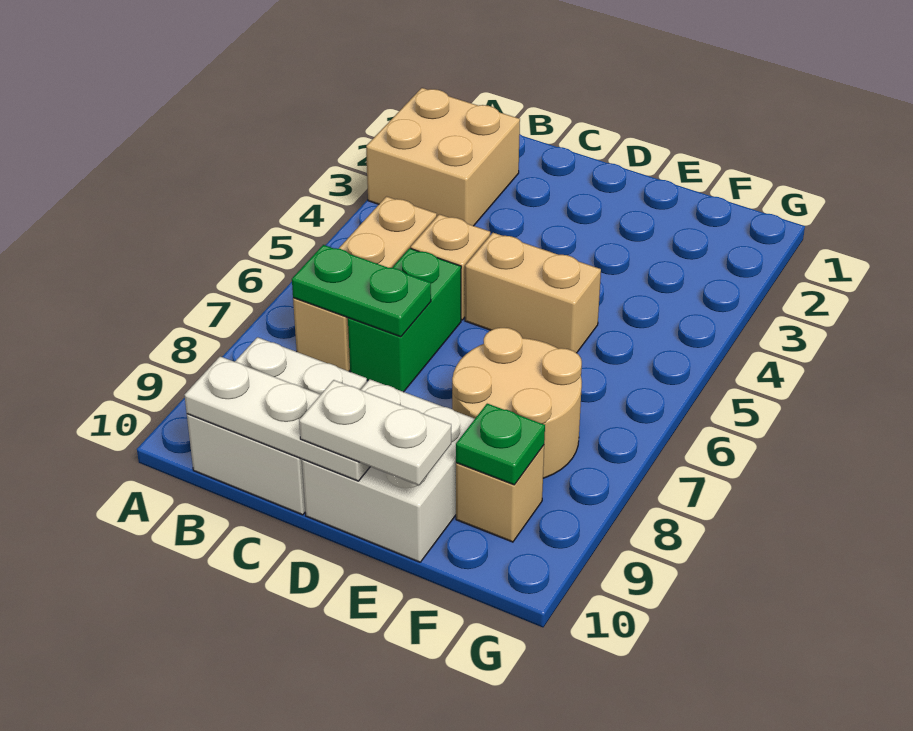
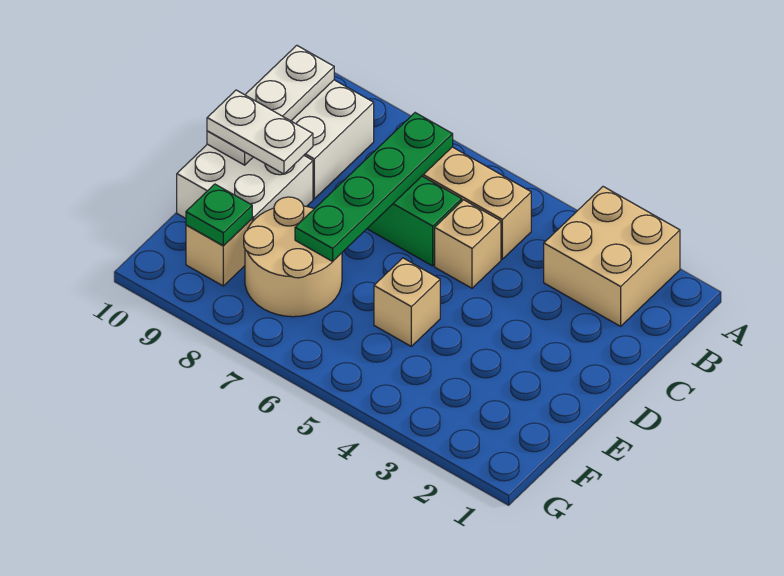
green 1x2 plate [292,245,431,337] -> green 1x4 plate [295,113,453,261]
tan 1x2 brick [465,233,601,353] -> tan 1x1 brick [374,258,440,346]
white 1x2 plate [299,380,451,485] -> white 1x2 plate turned to [207,90,313,174]

